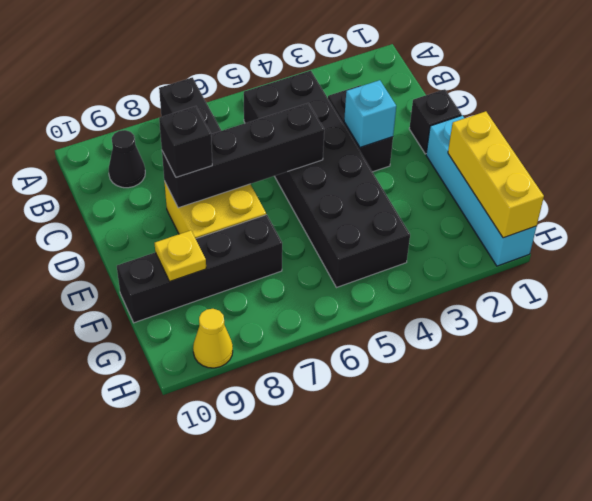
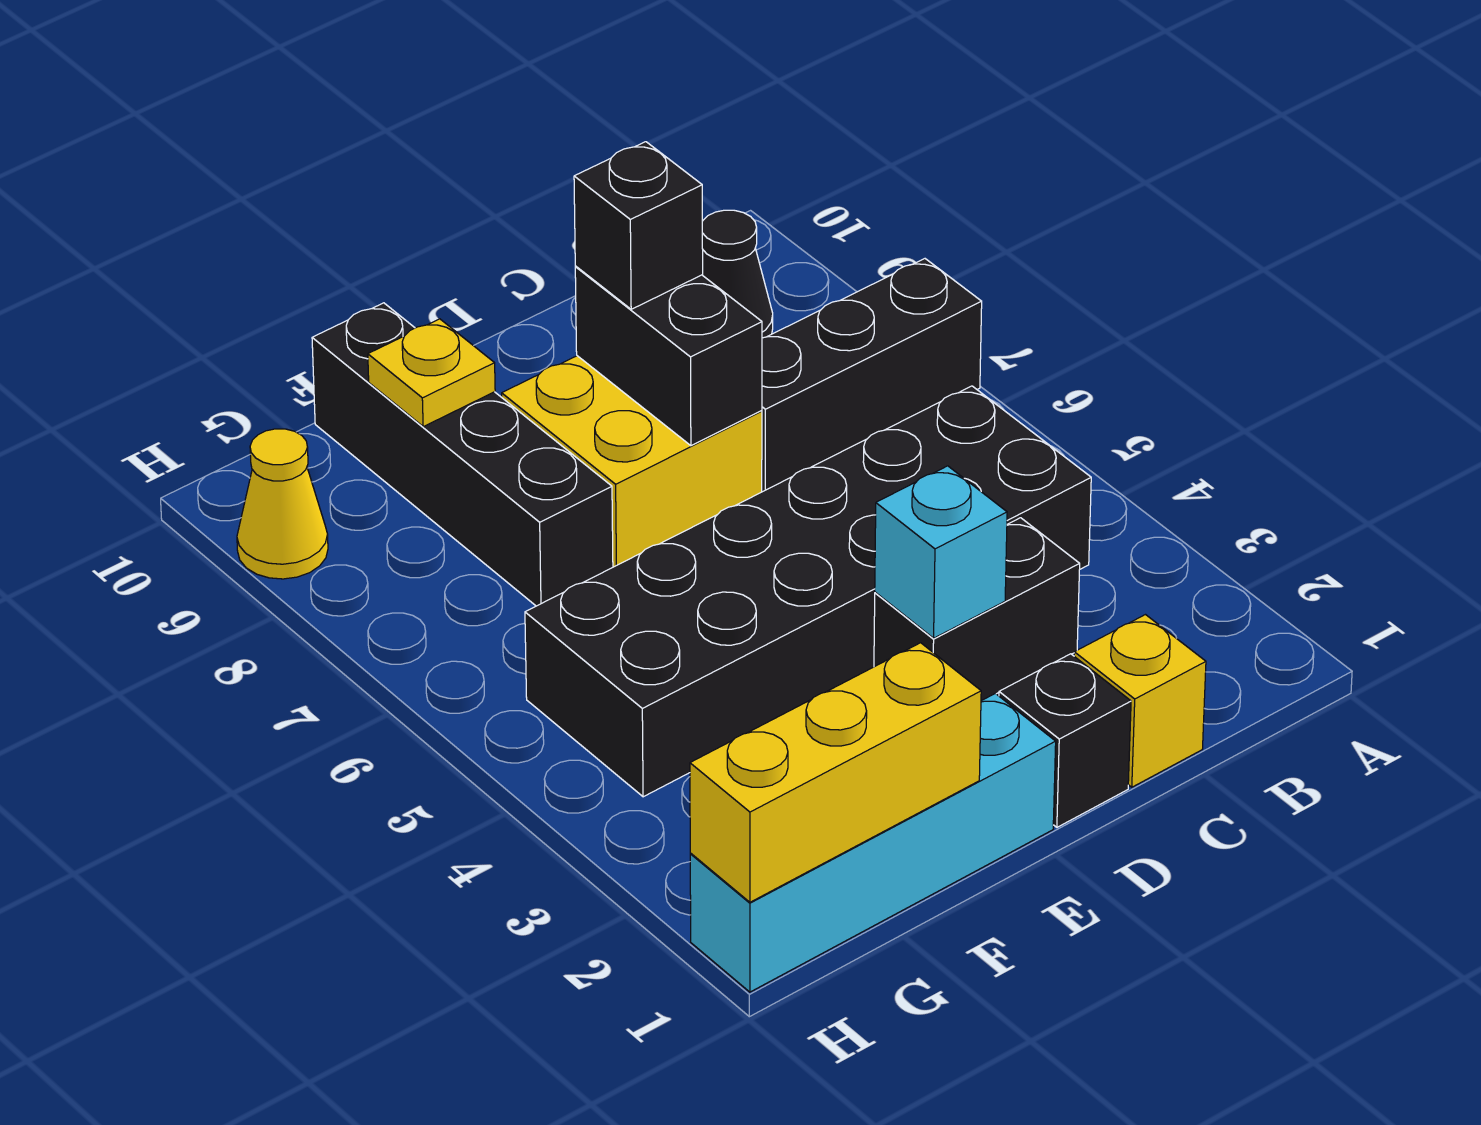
none -> yellow 1x1 brick [1074,615,1206,787]
black 1x4 brick [162,103,324,208] -> black 1x2 brick [575,267,762,446]

